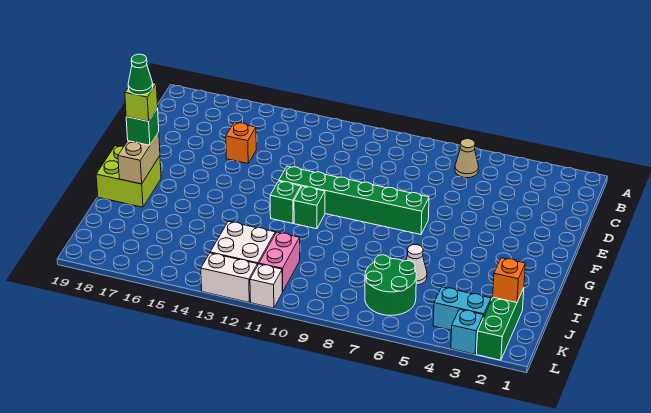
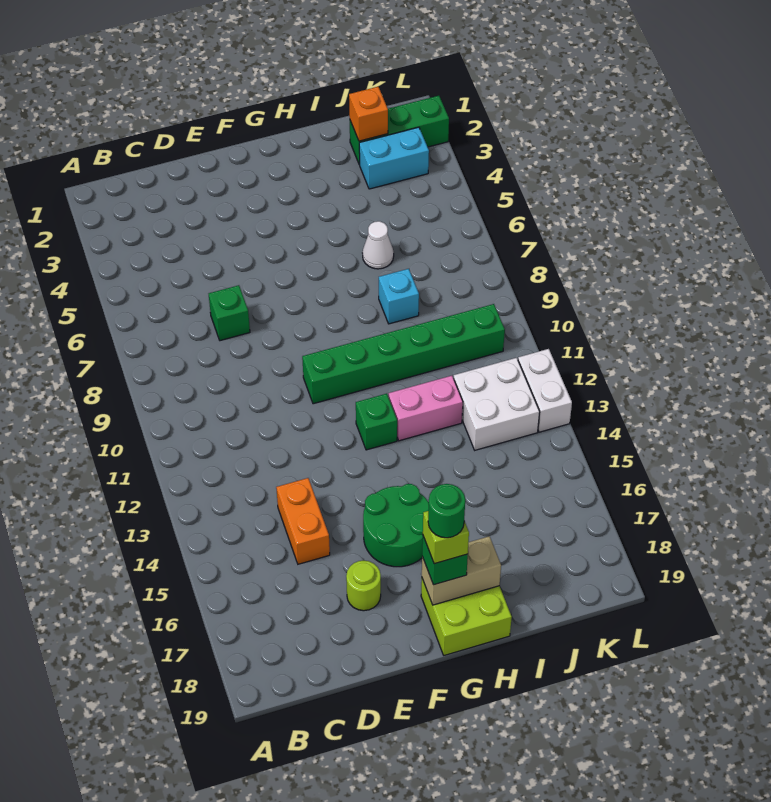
tan 1x1 cone [455,139,478,178] -> none
orange 1x1 brick [226,123,256,164] -> orange 1x2 brick [276,478,330,564]
none -> lime 1x1 round brick [346,561,381,611]
green 1x6 brick [279,166,429,235] -> green 1x6 brick turned to [302,304,505,404]
green 1x1 brick [294,186,325,229] -> green 1x1 brick moved to [209,285,250,341]
green 1x1 cone [128,54,153,95] -> green 1x1 round brick [428,484,465,538]
green 2x2 round brick [365,255,416,316] -> green 2x2 round brick moved to [363,484,429,567]
pink 1x2 brick [259,232,300,292] -> pink 1x2 brick moved to [388,376,463,441]
cyan 1x2 brick [433,287,491,330] -> cyan 1x2 brick turned to [359,127,429,189]
cyan 1x1 brick [451,309,484,354] -> cyan 1x1 brick moved to [379,269,419,324]
white 1x1 brick [250,264,282,308] -> none

